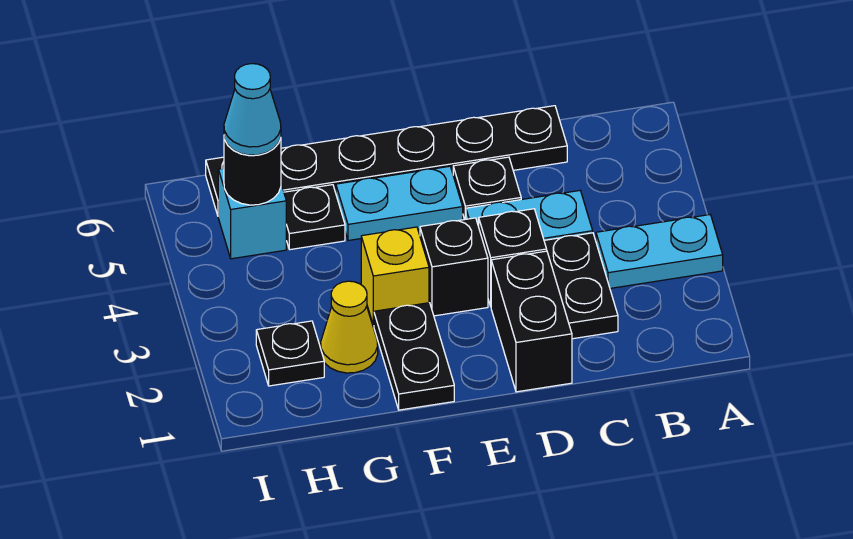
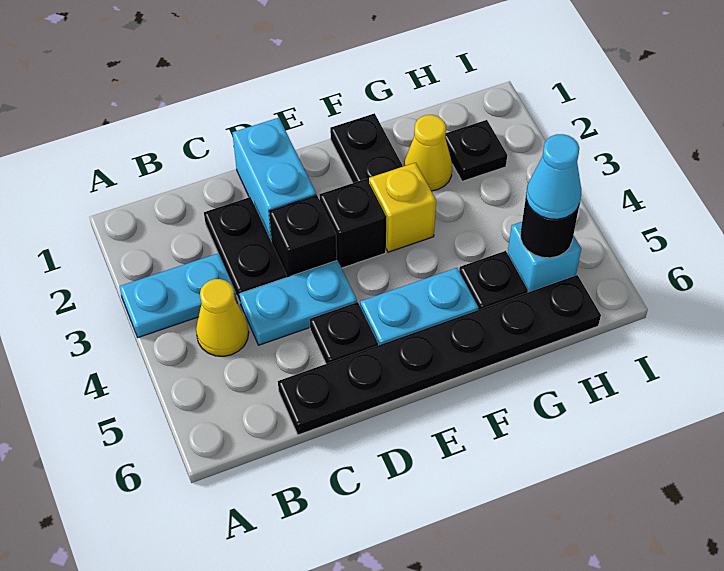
none -> yellow 1x1 cone [196,279,249,356]
black 1x2 brick [491,251,572,392] -> cyan 1x2 brick [233,118,316,242]

